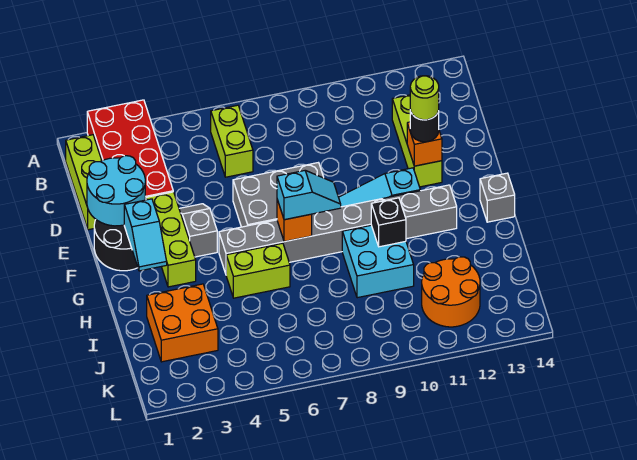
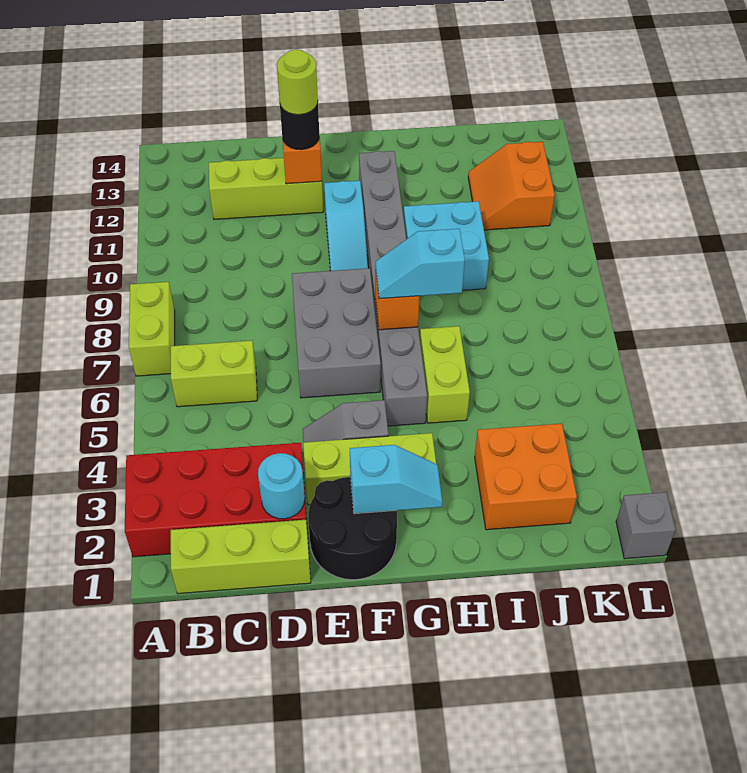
none -> lime 1x2 brick [129,282,175,376]
cyan 2x2 round brick [87,156,145,226] -> cyan 1x1 round brick [258,453,305,519]
cyan 1x2 slope [277,171,341,220] -> cyan 1x2 slope turned to [375,229,465,299]
grey 1x1 brick [480,173,515,222] -> grey 1x1 brick moved to [616,492,676,559]
black 1x1 brick [371,198,406,247] -> none
orange 2x2 round brick [422,257,480,327] -> orange 2x2 slope [468,142,555,230]

